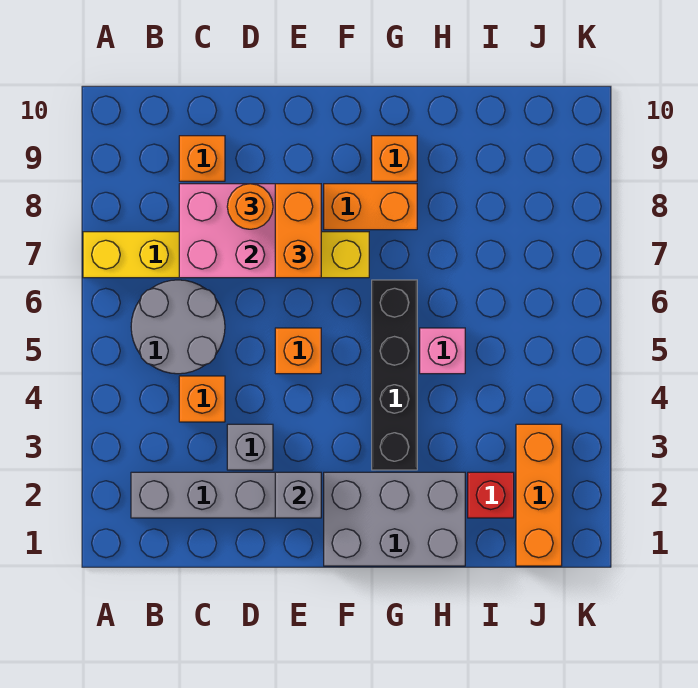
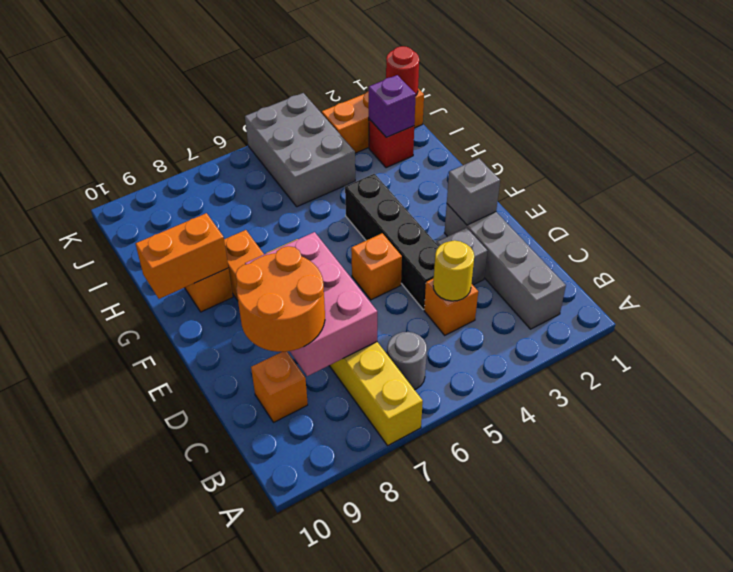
grey 2x2 round brick [131,280,225,374] -> grey 1x1 round brick [387,332,427,390]
none -> yellow 1x1 round brick [433,240,474,301]
orange 1x1 round brick [227,184,273,229] -> orange 2x2 round brick [236,246,325,352]
orange 1x2 brick [275,184,321,278] -> orange 1x2 brick moved to [135,213,228,299]
grey 2x3 brick [324,472,465,566] -> grey 2x3 brick moved to [245,93,355,207]
black 1x4 brick [372,280,417,470] -> black 1x4 brick turned to [345,174,439,309]
pink 1x1 brick [420,328,465,374] -> none
none -> purple 1x1 brick [369,75,416,137]
none -> red 1x1 round brick [386,46,419,95]

